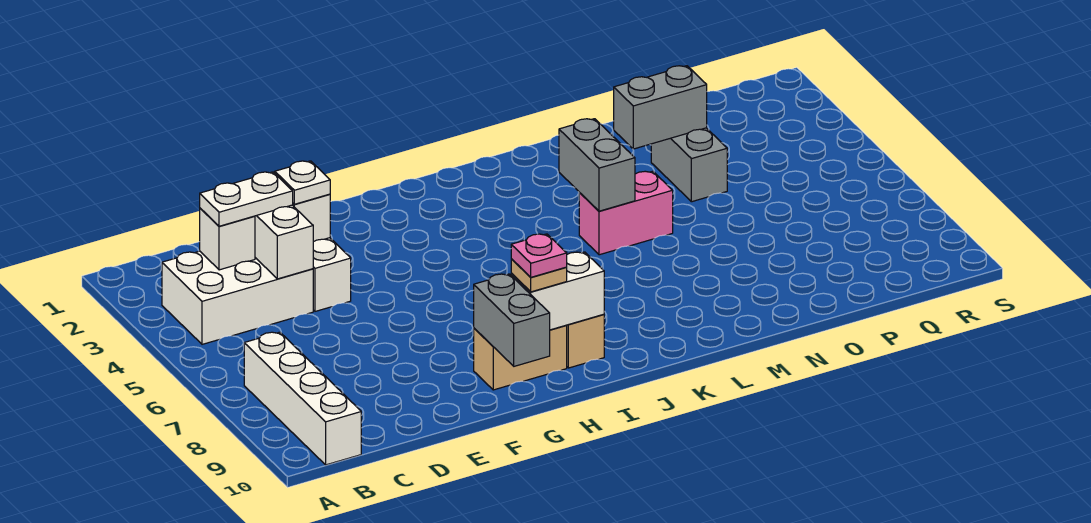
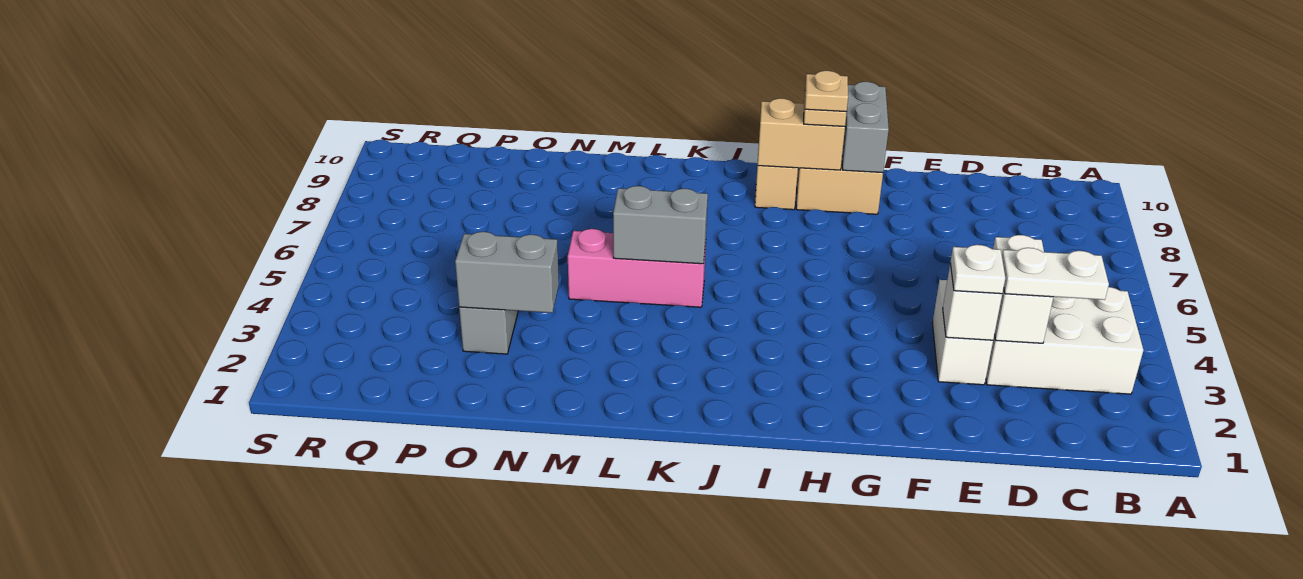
white 1x4 brick [244,332,361,465] -> none
white 1x1 brick [200,208,255,270] -> none
white 1x2 brick [511,252,604,330] -> tan 1x2 brick [758,98,845,170]
pink 1x1 plate [511,234,567,277] -> tan 1x1 plate [805,71,848,112]
grey 1x2 brick [559,119,635,211] -> grey 1x2 brick turned to [613,186,708,264]
pink 1x2 brick [579,171,673,255] -> pink 1x3 brick [568,229,706,307]

